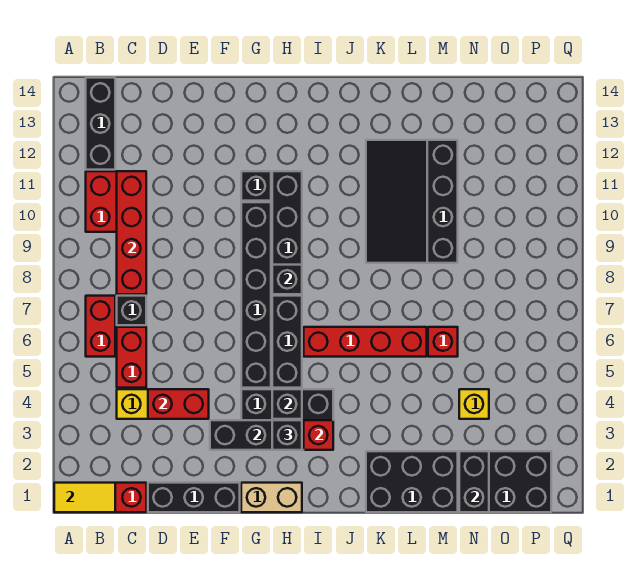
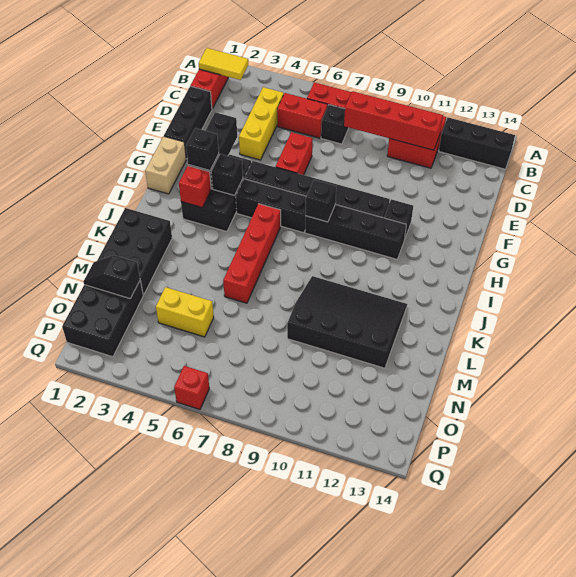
yellow 1x2 tile [54,483,115,512] -> yellow 1x2 tile turned to [199,48,248,80]
red 1x2 brick [148,389,209,419] -> red 1x2 brick moved to [276,132,313,175]
red 1x1 brick [428,327,458,357] -> red 1x1 brick moved to [174,366,209,409]
black 1x2 brick [459,451,489,512] -> black 1x2 slope [83,255,140,298]
yellow 1x1 brick [459,389,489,419] -> yellow 1x2 brick [156,287,214,337]

